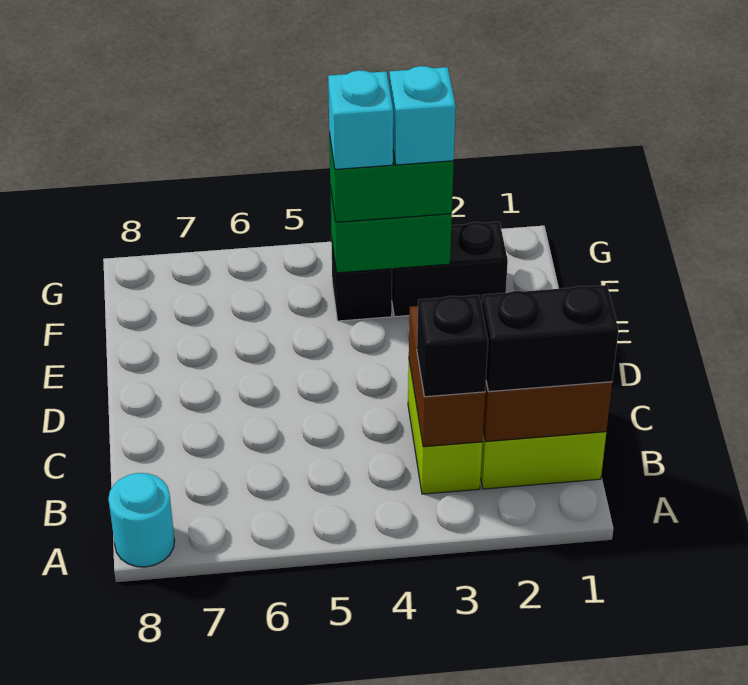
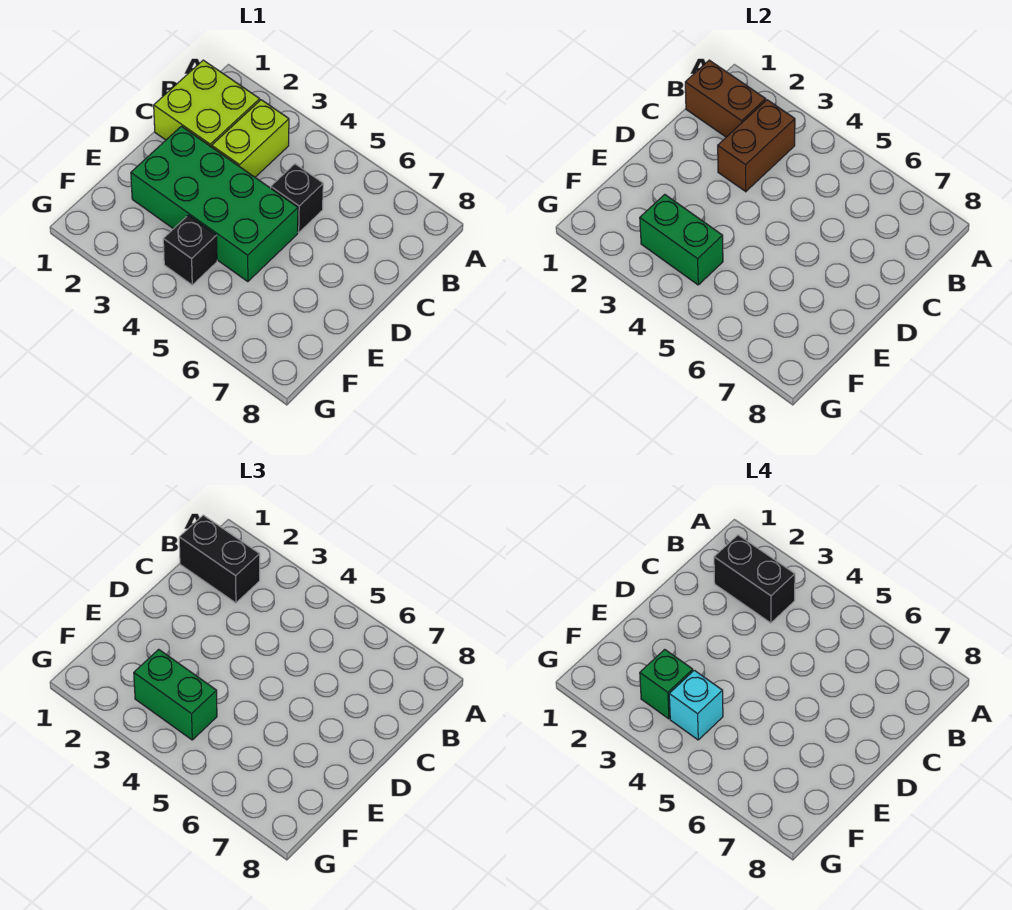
cyan 1x1 round brick [108,473,175,567] -> none
black 1x1 brick [417,295,488,397] -> black 1x1 brick moved to [271,164,323,233]
none -> green 2x4 brick [131,126,298,282]
black 1x2 brick [392,222,508,317] -> black 1x2 brick moved to [714,535,795,623]
cyan 1x1 brick [390,66,456,165] -> green 1x1 brick [640,649,693,719]

